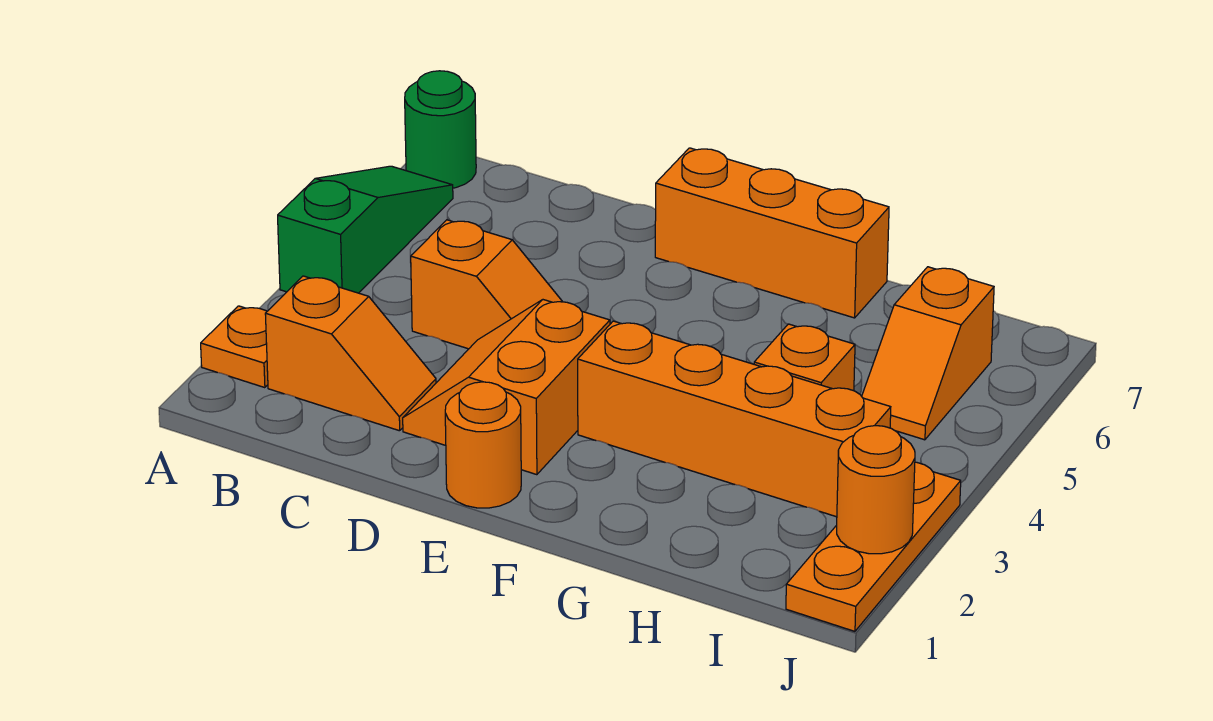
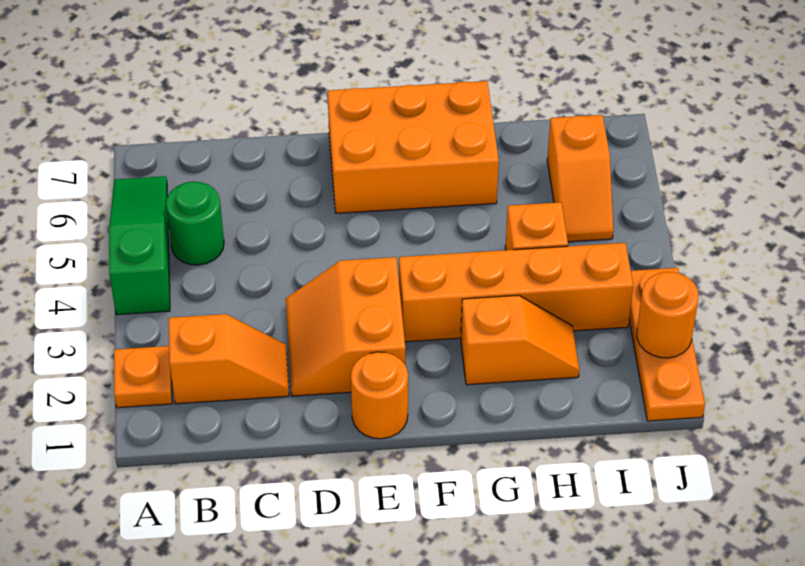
green 1x1 round brick [405,71,476,188] -> green 1x1 round brick moved to [166,181,224,265]
orange 1x2 slope [411,220,562,349] -> orange 1x2 slope moved to [461,295,579,385]
orange 1x3 brick [655,148,889,318] -> orange 2x3 brick [328,81,499,213]

